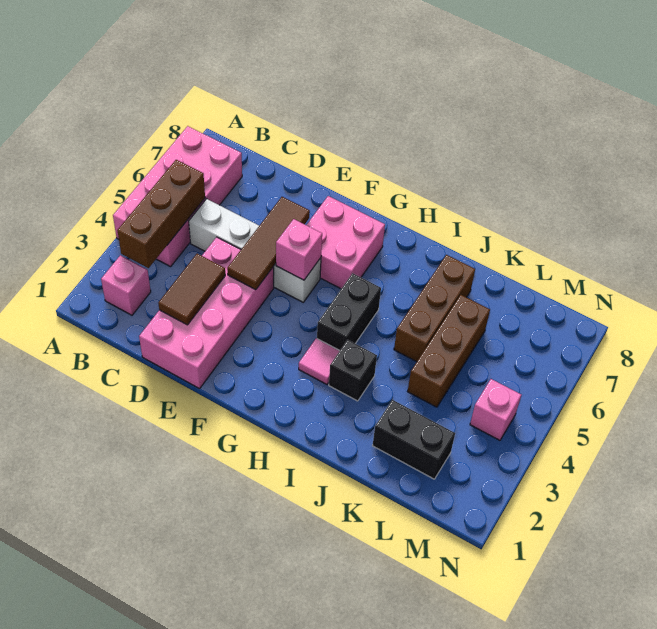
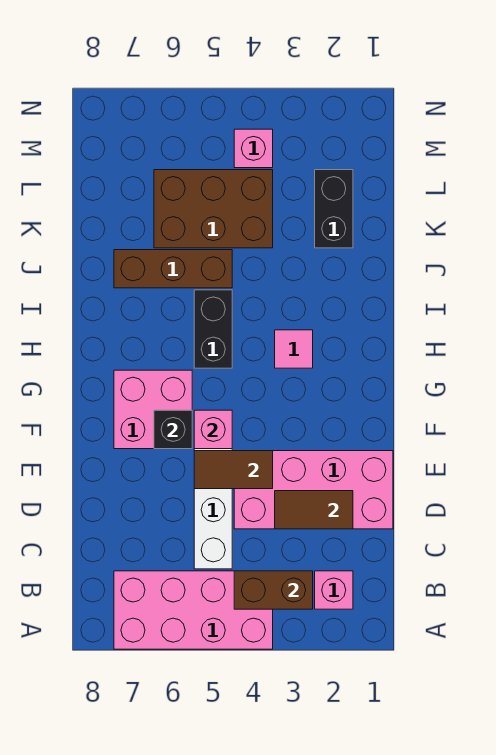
brown 1x3 brick [117,160,205,268] -> brown 1x2 brick [234,571,313,609]
brown 1x3 tile [227,197,310,290] -> brown 1x2 tile [194,451,273,489]
black 1x2 brick [317,273,381,351] -> black 1x2 brick turned to [194,290,232,368]
black 1x1 brick [329,340,377,401] -> black 1x1 brick moved to [154,410,192,449]
brown 1x3 brick [408,295,490,407] -> brown 2x3 brick [154,170,273,248]

